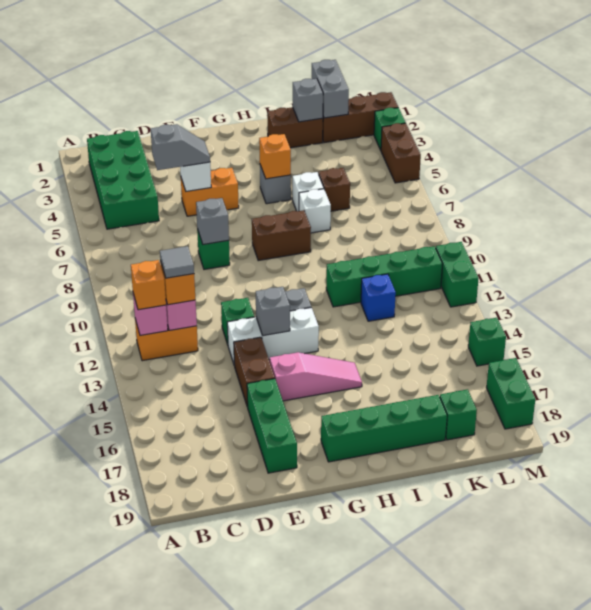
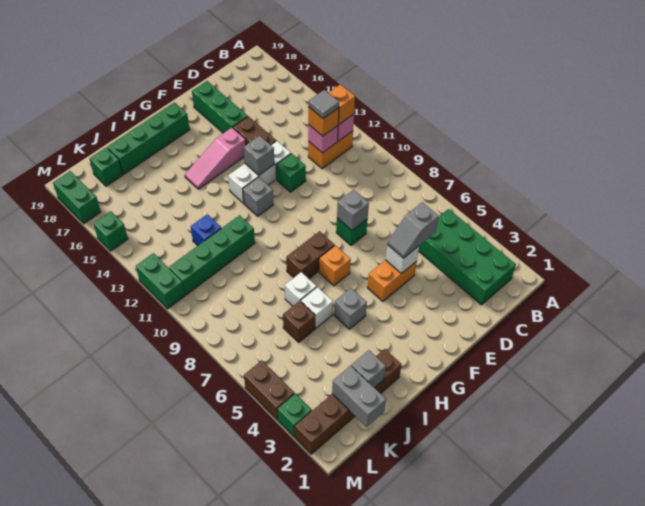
orange 1x1 brick [259,134,291,179] -> orange 1x1 brick moved to [319,245,351,286]

